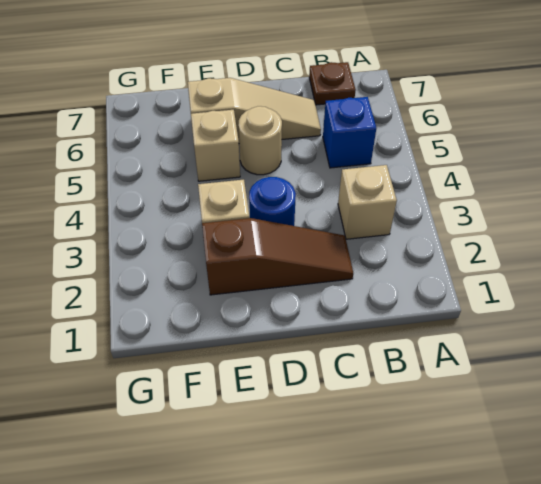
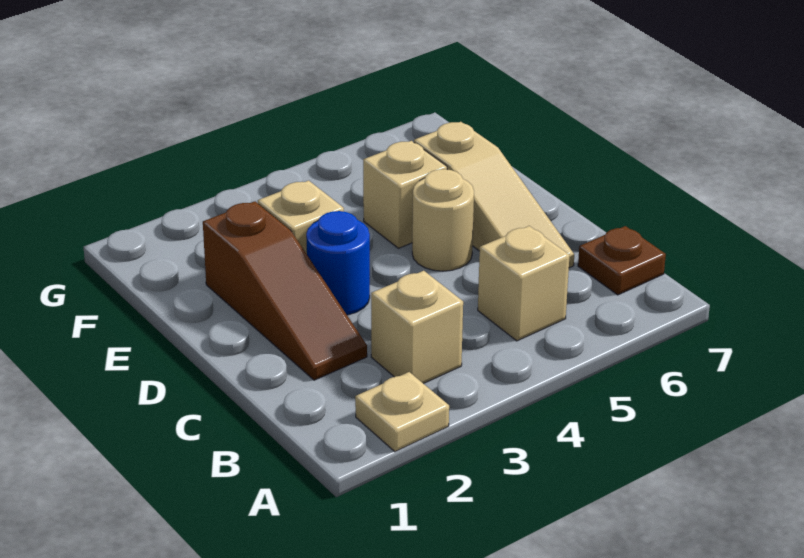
none -> tan 1x1 plate [355,372,449,452]
blue 1x1 brick [323,97,376,168] -> tan 1x1 brick [478,226,570,341]

